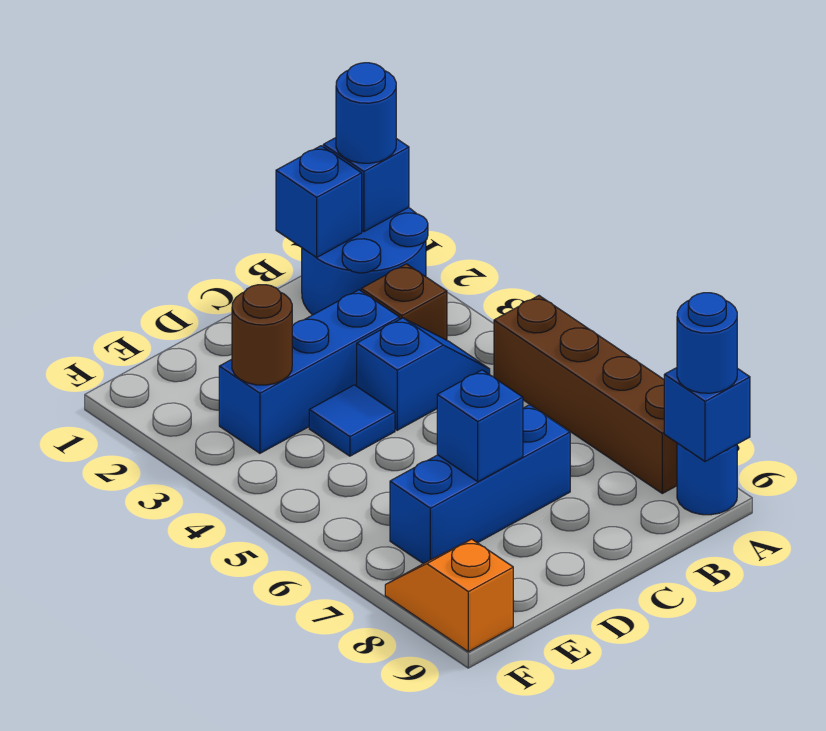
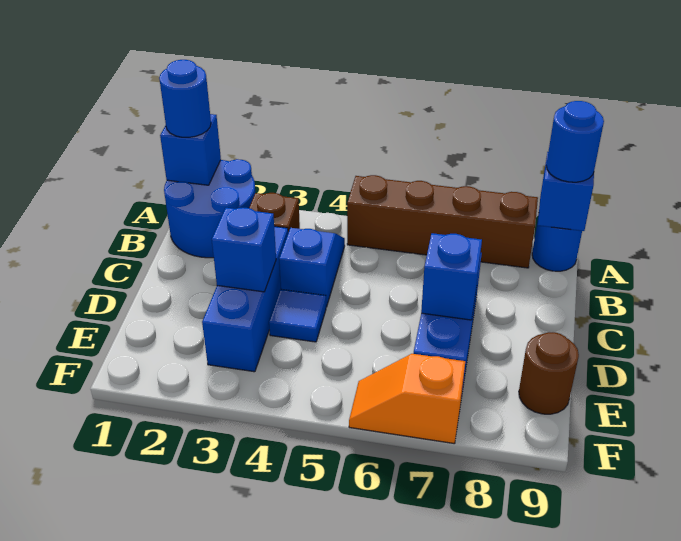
blue 1x1 brick [276,146,362,258] -> blue 1x1 brick moved to [212,208,276,292]
brown 1x1 round brick [232,285,292,385] -> brown 1x1 round brick moved to [519,332,579,414]
orange 1x2 slope [385,539,513,652] -> orange 1x2 slope moved to [349,354,465,444]

